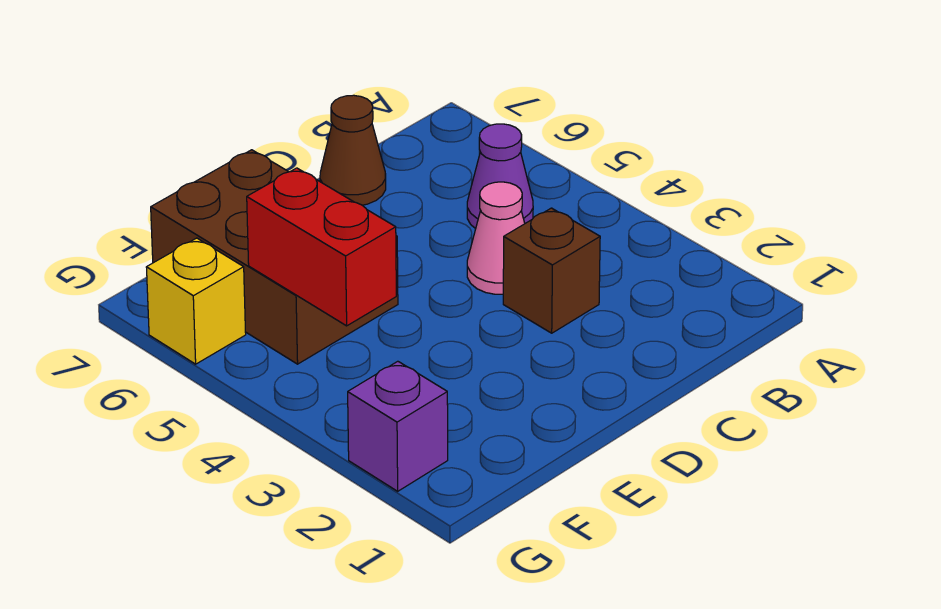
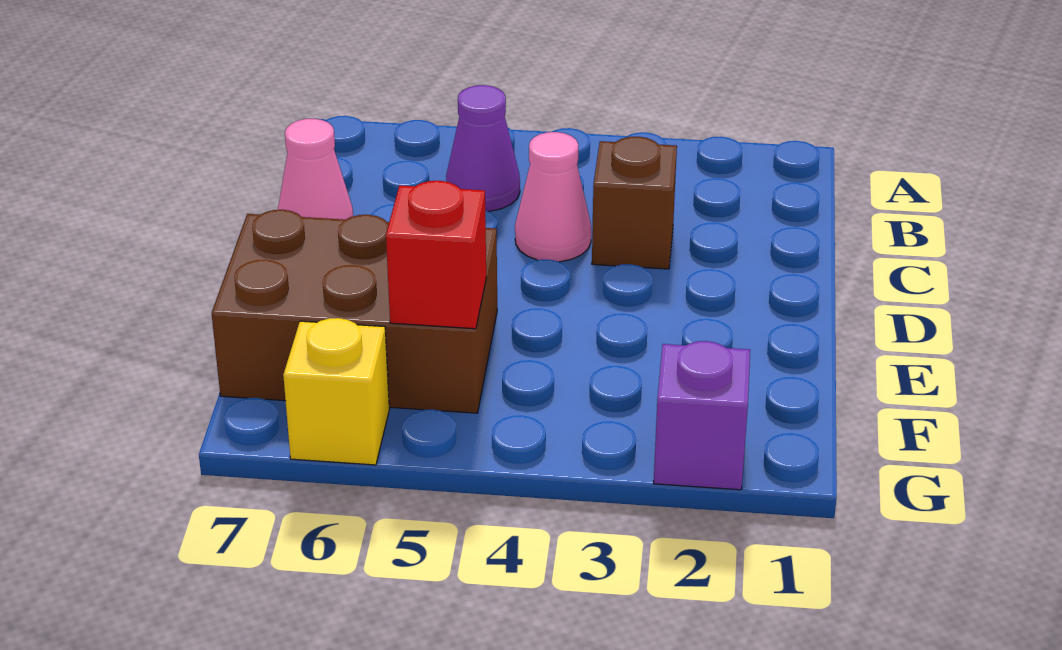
brown 1x1 cone [320,95,386,205] -> pink 1x1 cone [278,119,353,220]
red 1x2 brick [247,168,396,326] -> red 1x1 brick [386,181,486,329]

